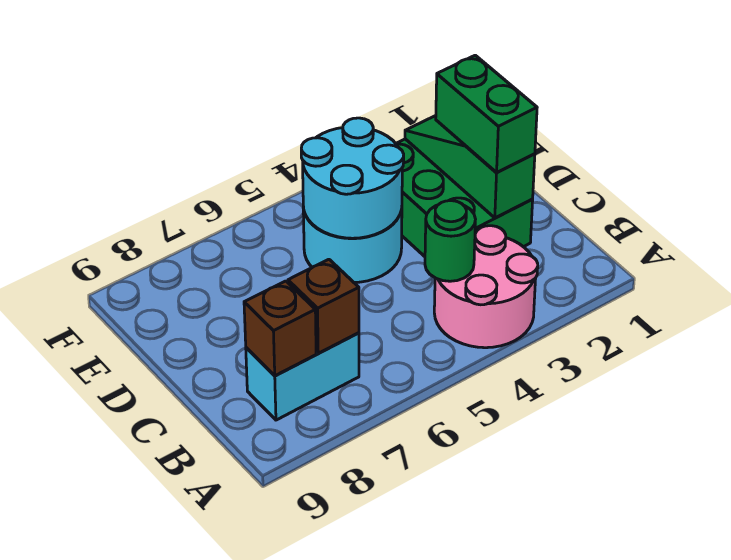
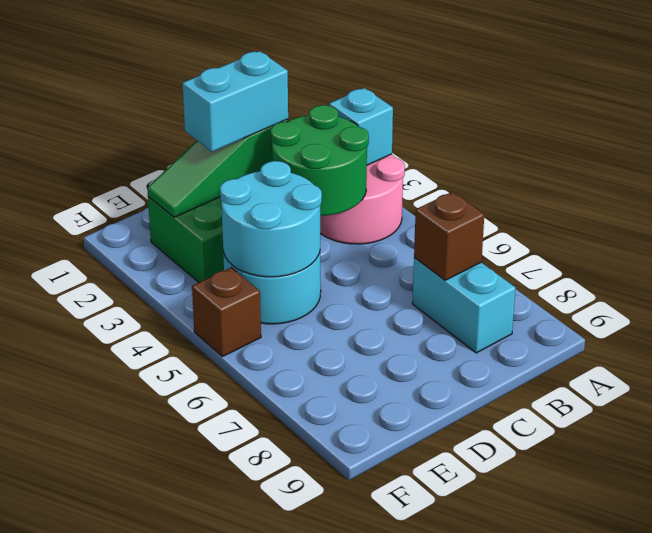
none -> cyan 1x1 brick [329,88,393,165]
green 1x1 round brick [425,201,475,281] -> green 2x2 round brick [271,105,369,216]
brown 1x1 brick [244,281,316,376] -> brown 1x1 brick moved to [192,268,261,357]
green 1x2 brick [436,55,537,173] -> cyan 1x2 brick [182,51,288,152]

